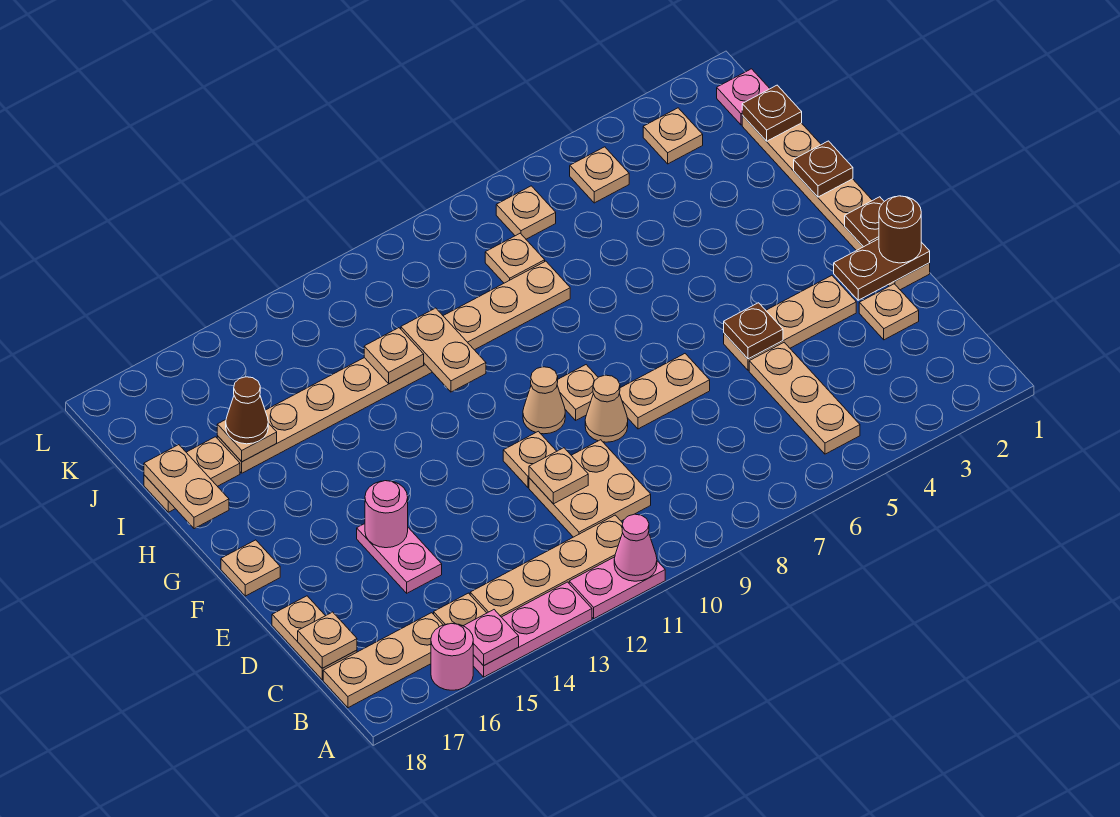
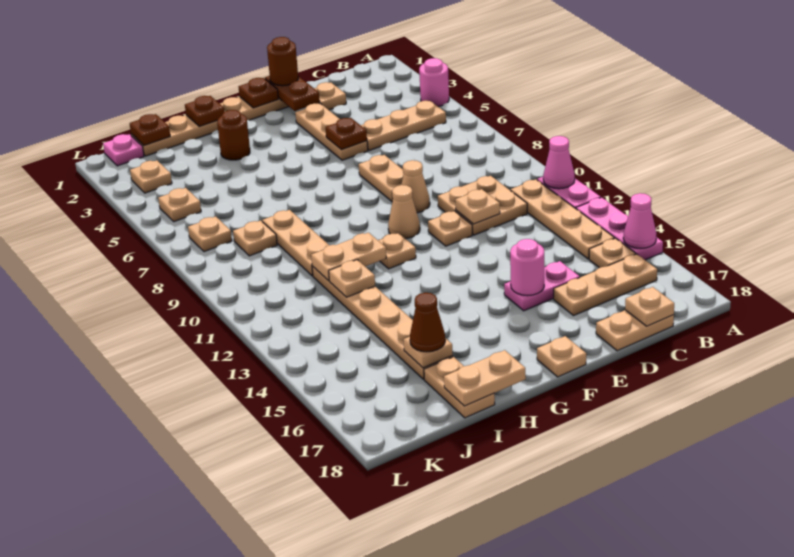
pink 1x1 plate [464,610,519,666] -> pink 1x1 cone [623,193,656,249]
pink 1x1 round brick [431,623,473,690] -> pink 1x1 round brick moved to [419,58,449,107]
tan 1x3 plate [323,613,443,708] -> tan 1x3 plate turned to [554,254,657,316]
tan 1x1 plate [557,365,598,420] -> tan 1x1 plate moved to [378,233,416,269]
none -> brown 1x1 round brick [217,110,250,160]

